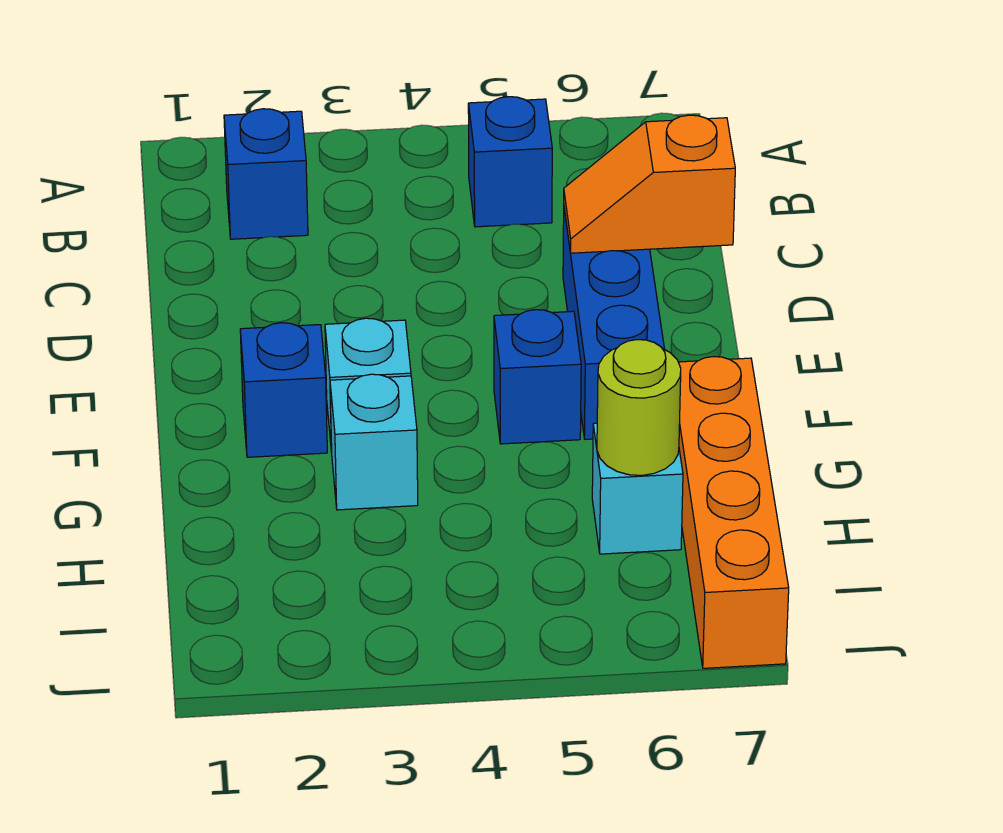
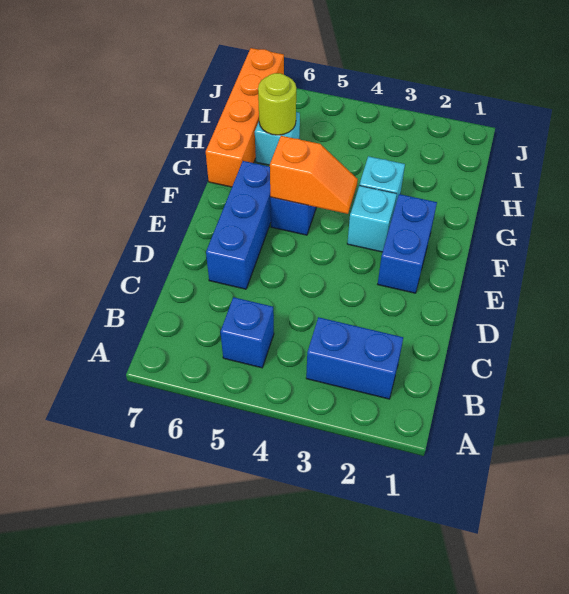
blue 1x1 brick [224,109,308,239] -> blue 1x2 brick [306,317,403,399]
orange 1x2 slope [564,115,735,253] -> orange 1x2 slope moved to [270,136,358,214]
blue 1x1 brick [240,323,327,457] -> blue 1x2 brick [378,194,437,293]

